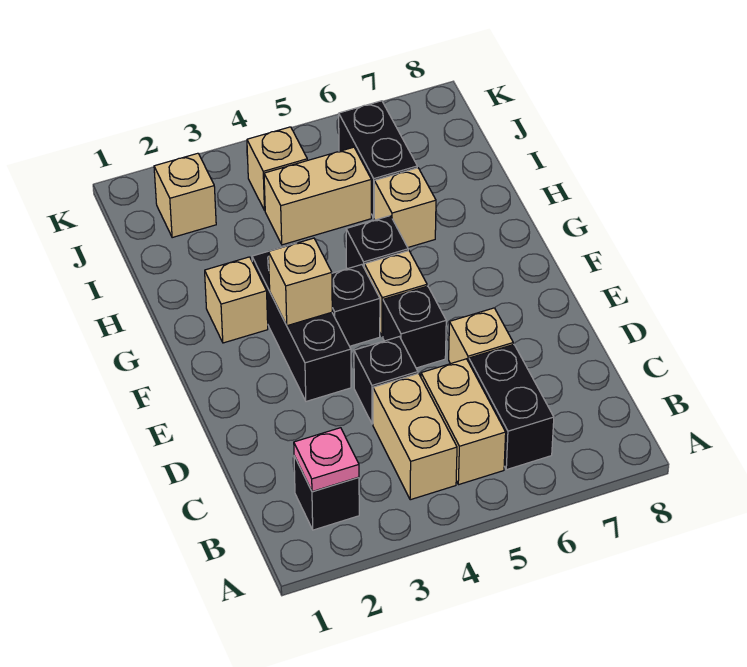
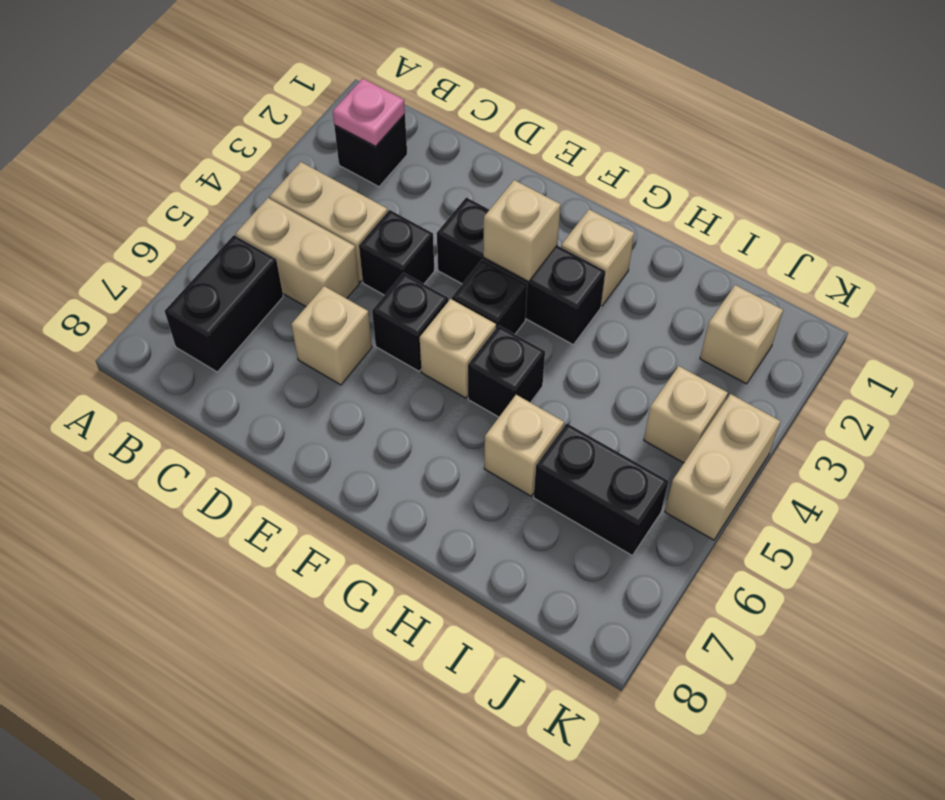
black 1x2 brick [469,344,554,470] -> black 1x2 brick turned to [165,235,283,372]
tan 1x2 brick [264,147,371,245] -> tan 1x2 brick moved to [665,394,780,540]

